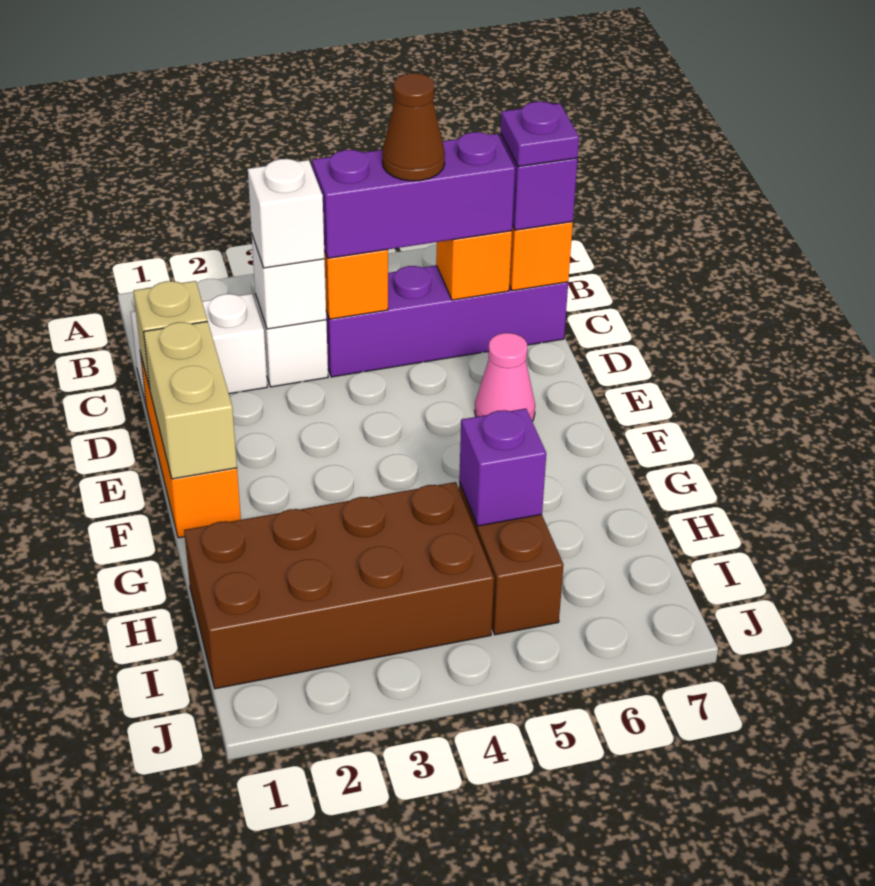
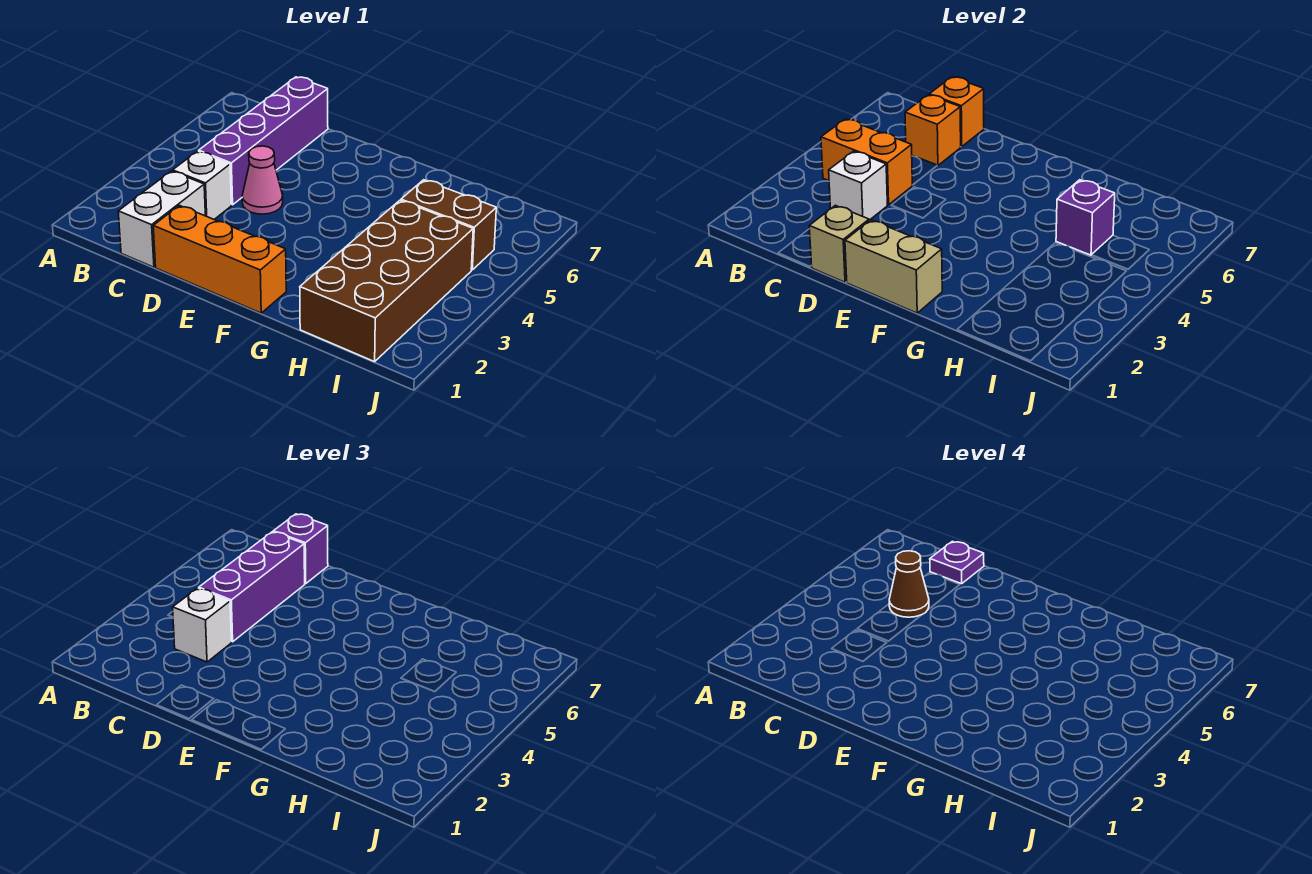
pink 1x1 cone [475,333,535,421] -> pink 1x1 cone moved to [242,146,283,214]

